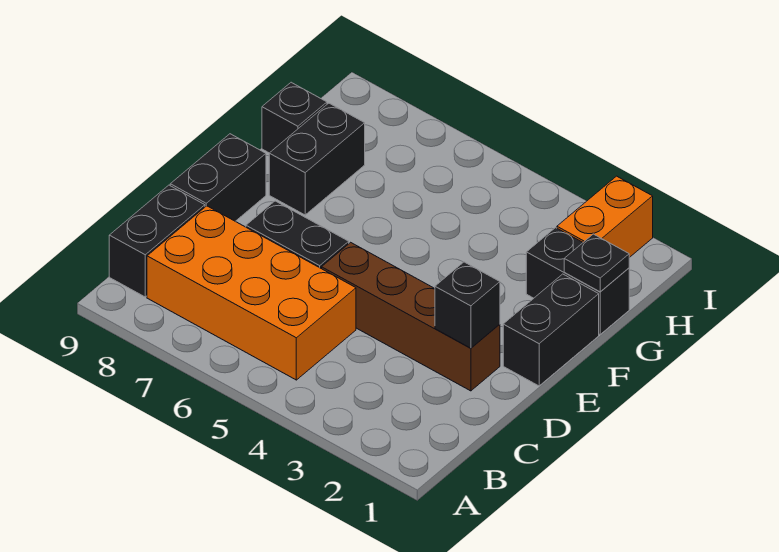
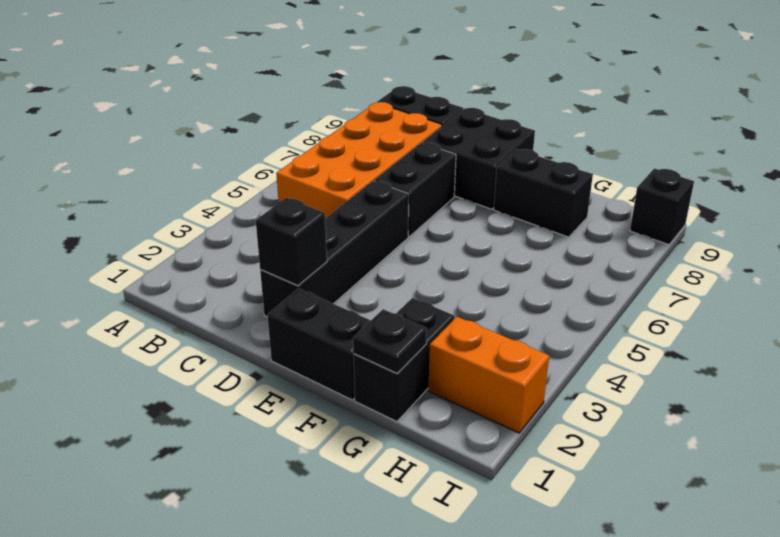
brown 1x4 brick [322,242,500,391] -> black 1x4 brick [260,181,409,317]
black 1x2 brick [170,134,266,221] -> black 2x2 brick [423,108,535,209]
black 1x1 brick [262,82,327,153] -> black 1x1 brick moved to [630,168,694,245]

